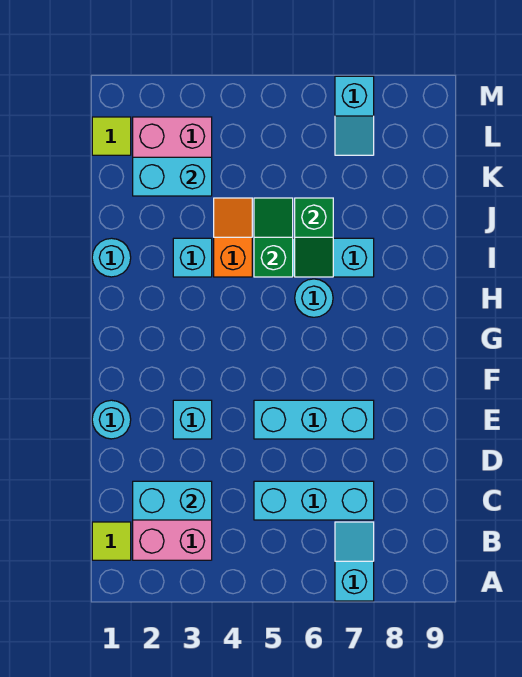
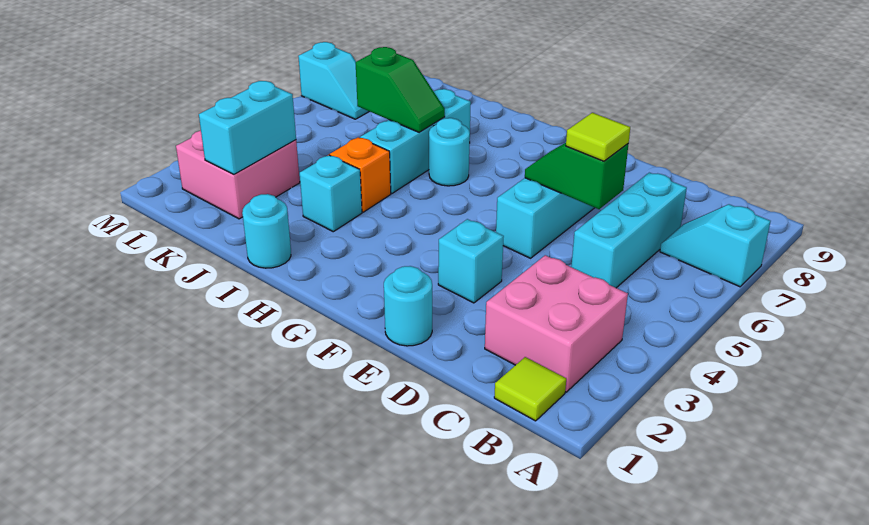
cyan 1x2 brick [133,481,212,520] -> none
green 1x2 slope [254,198,293,277] -> green 1x2 slope moved to [525,143,628,209]
lime 1x1 tile [92,117,131,155] -> lime 1x1 tile moved to [566,113,630,161]

